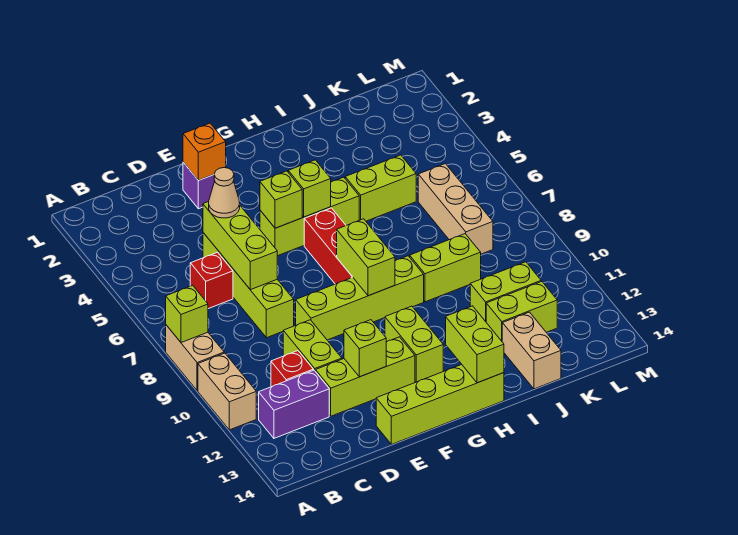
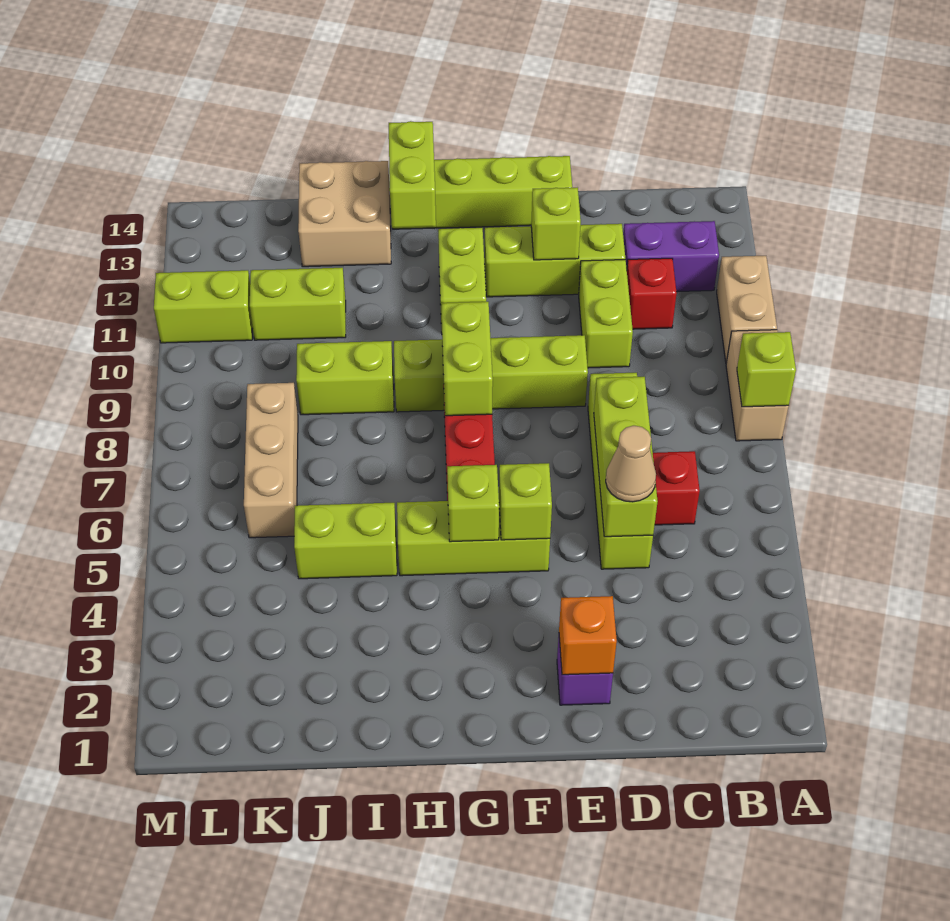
lime 1x2 brick [486,281,557,341] -> lime 1x2 brick moved to [154,270,253,343]
tan 1x2 brick [502,312,561,389] -> tan 2x2 brick [298,161,391,267]

